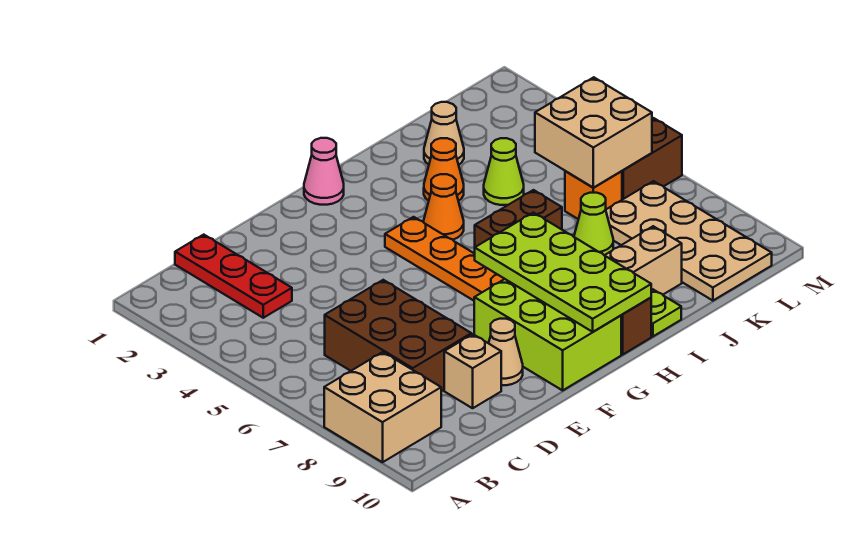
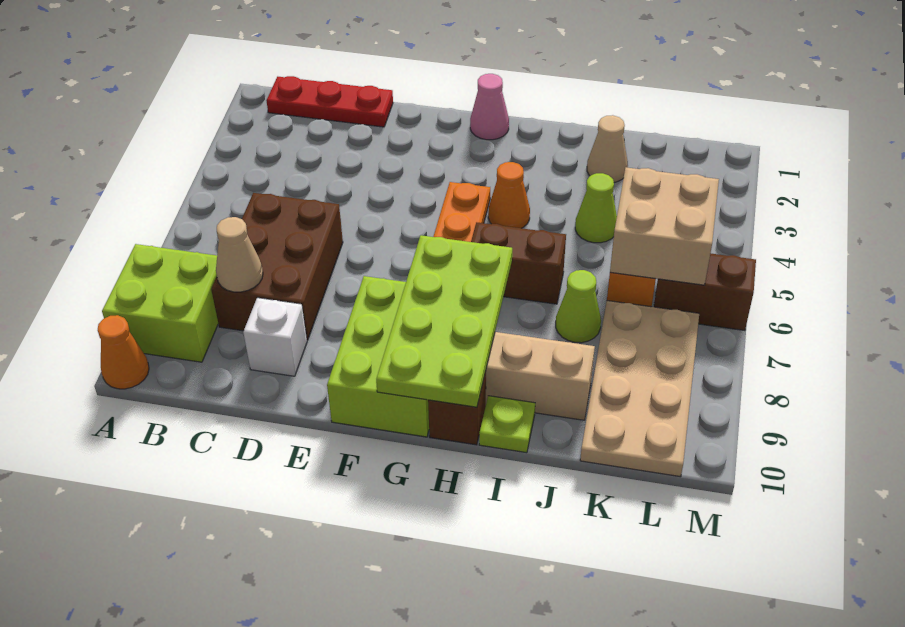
tan 2x2 brick [324,352,441,462] -> lime 2x2 brick [102,244,218,362]
red 1x3 plate [175,235,292,318] -> red 1x3 plate turned to [266,76,393,127]
tan 1x1 brick [444,334,501,408] -> white 1x1 brick [243,298,307,376]
tan 1x1 cone [489,319,523,385] -> tan 1x1 cone moved to [216,217,263,292]
orange 1x1 cone [424,138,464,201] -> orange 1x1 cone moved to [98,315,149,389]

